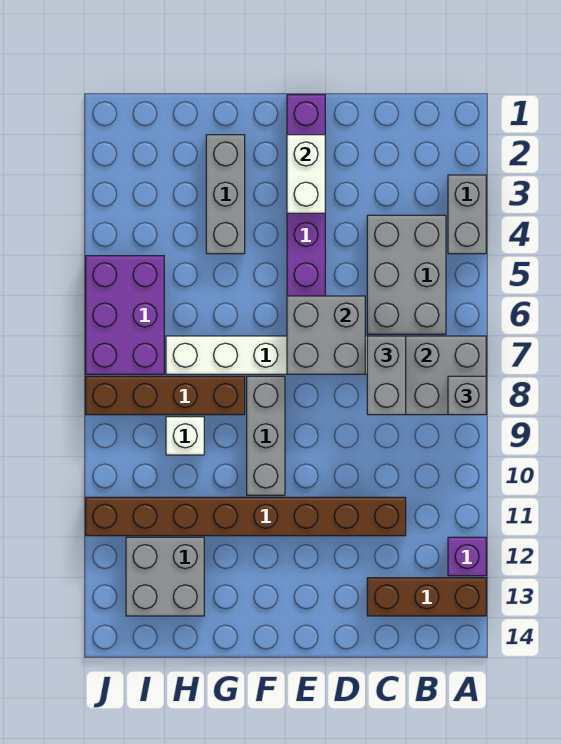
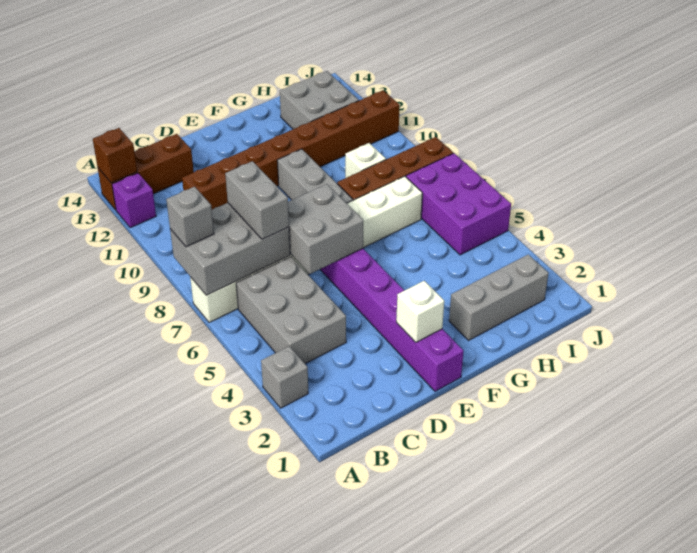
grey 1x2 brick [448,175,486,254] -> grey 1x1 brick [261,346,308,408]
none -> brown 1x1 brick [93,128,137,183]
white 1x2 brick [287,135,325,213] -> white 1x1 brick [396,281,444,342]
grey 1x3 brick [206,135,245,254] -> grey 1x3 brick turned to [449,254,549,340]

